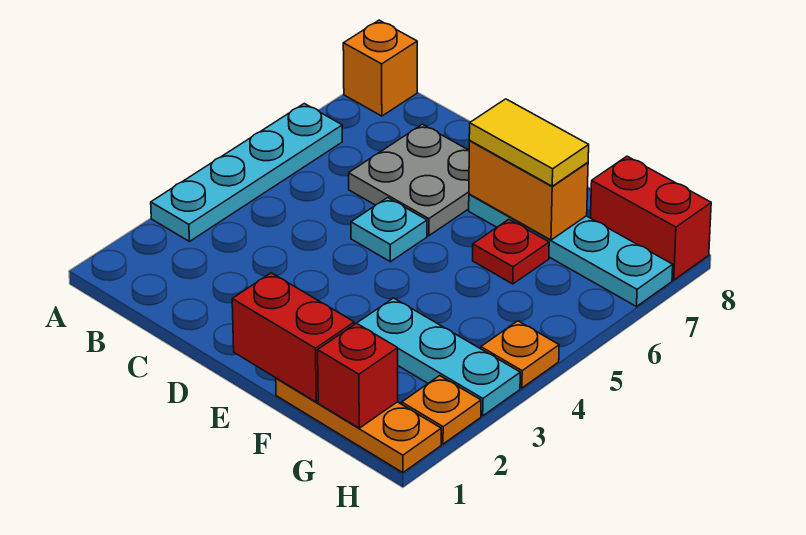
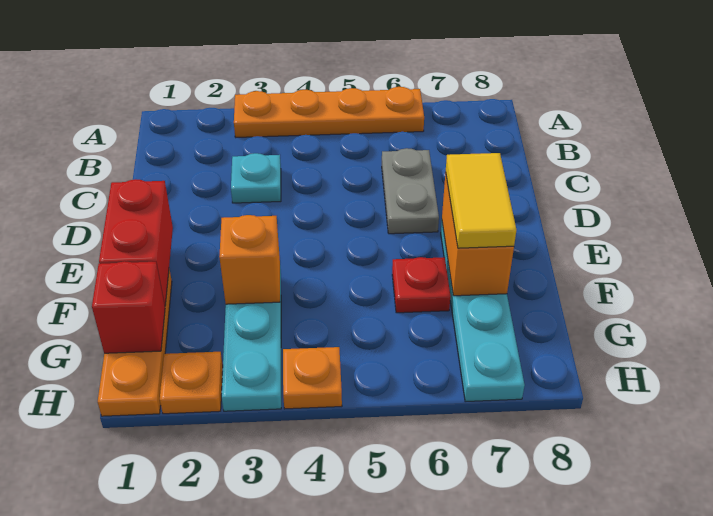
cyan 1x4 plate [151,104,342,241] -> orange 1x4 plate [234,87,424,137]
orange 1x1 brick [343,20,417,116] -> orange 1x1 brick moved to [219,215,280,304]
grey 2x2 plate [349,124,469,236] -> grey 1x2 plate [382,148,439,234]
cyan 1x1 plate [351,198,427,262] -> cyan 1x1 plate moved to [231,153,281,203]
red 1x2 brick [591,156,711,280] -> none

